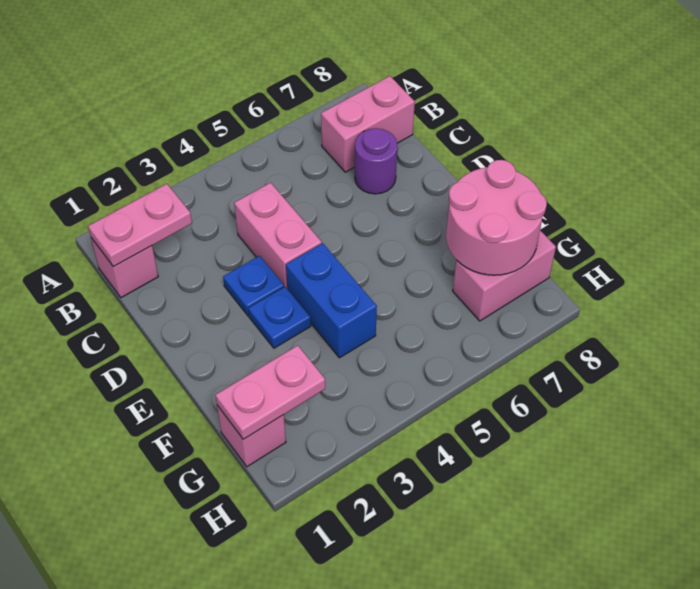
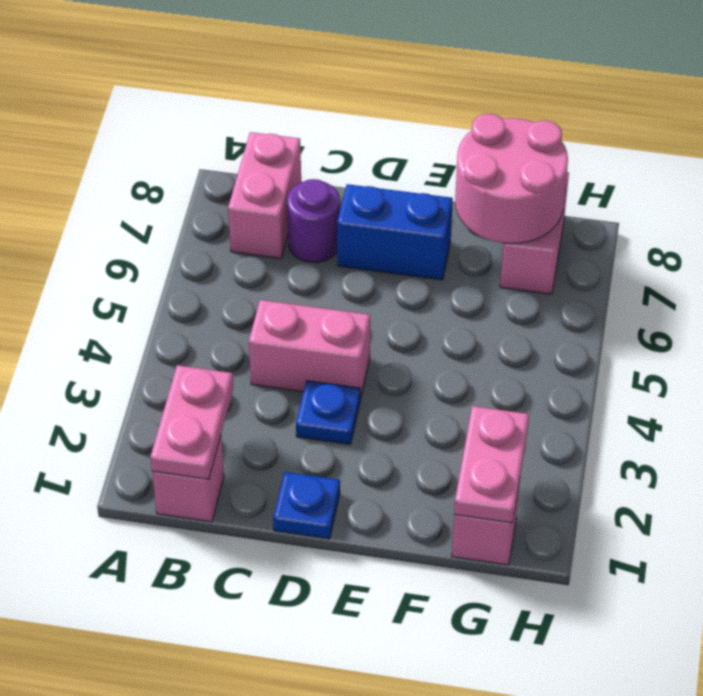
blue 1x1 plate [248,287,311,348] -> blue 1x1 plate moved to [273,472,340,539]
blue 1x2 brick [286,243,377,358] -> blue 1x2 brick moved to [337,184,453,280]

